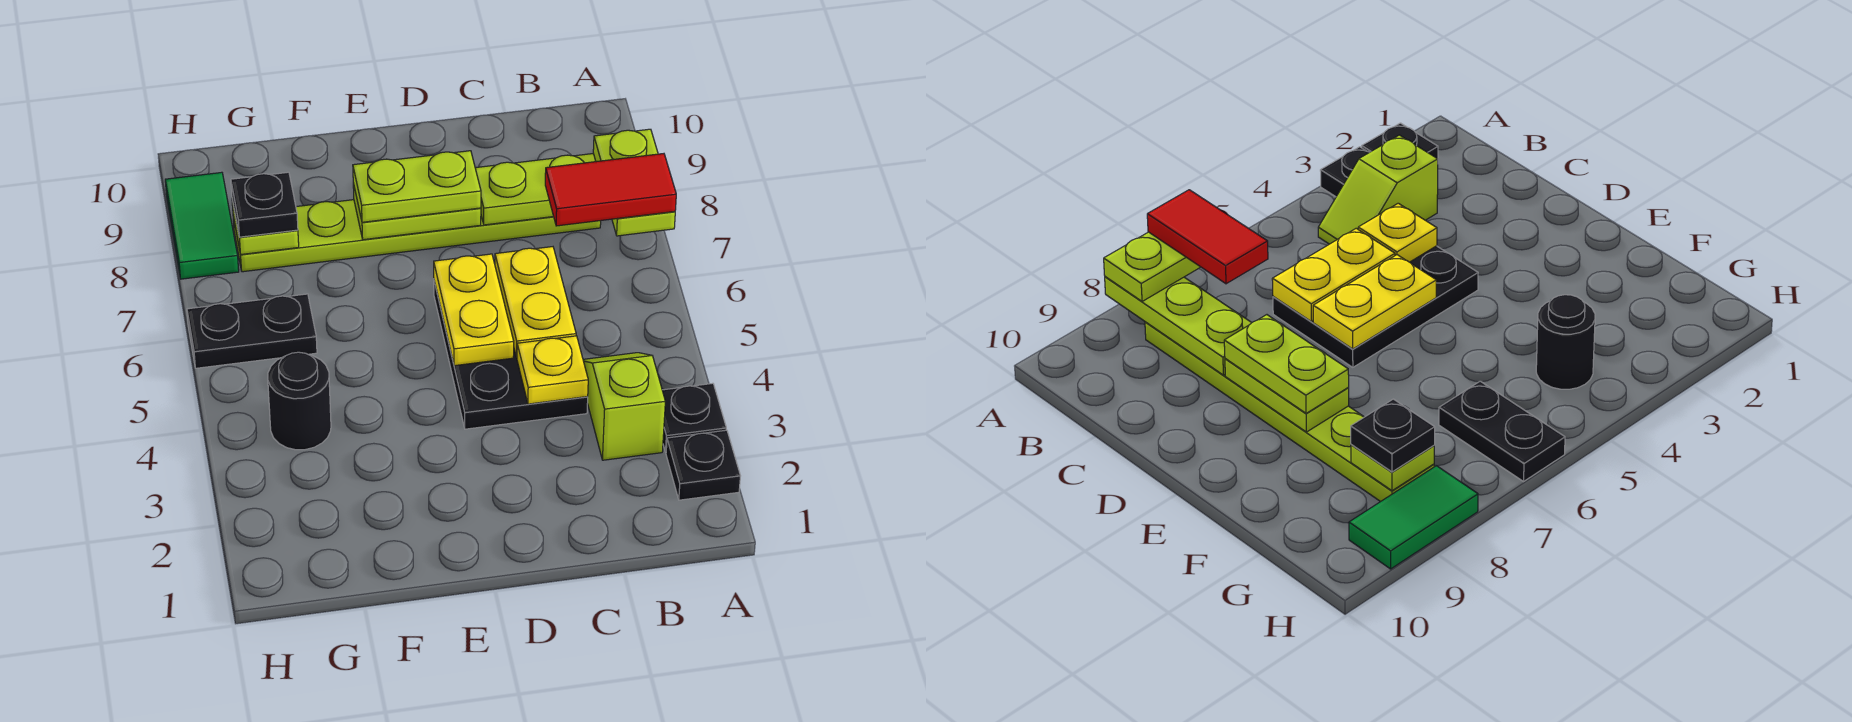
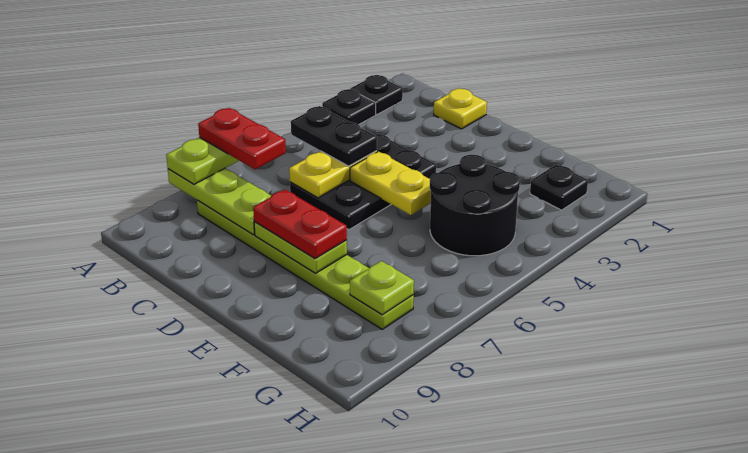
red 1x2 tile [545,154,676,226] -> red 1x2 plate [198,108,286,169]
lime 1x2 slope [583,353,665,460] -> none
yellow 1x1 plate [517,336,588,404] -> yellow 1x1 plate moved to [434,89,487,129]
yellow 1x2 plate [434,254,514,366] -> yellow 1x2 plate turned to [350,152,431,215]
lime 1x2 plate [353,151,481,222] -> red 1x2 plate [253,190,347,259]
black 1x1 round brick [268,352,331,450] -> black 2x2 round brick [430,155,520,256]
black 1x2 plate [187,294,317,368] -> black 1x2 plate moved to [291,106,377,166]
black 1x1 plate [231,172,298,237] -> black 1x1 plate moved to [530,164,588,210]
green 1x2 tile [165,172,239,279] -> none

